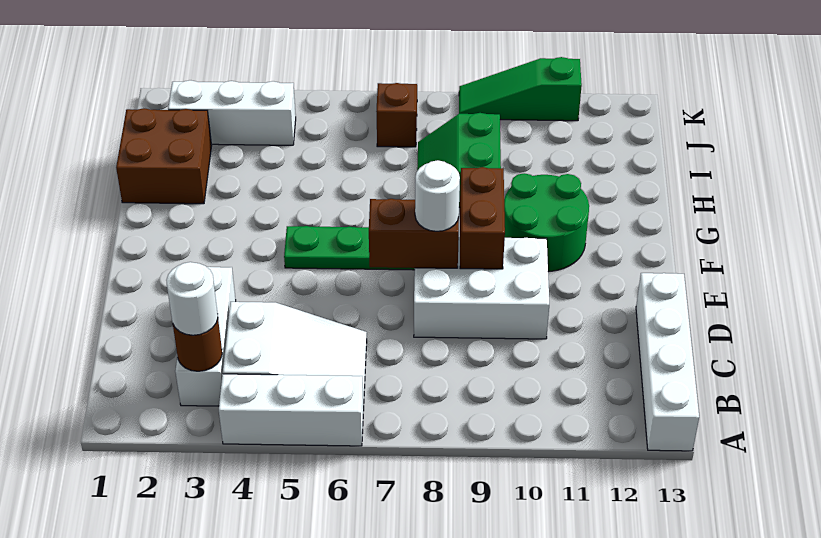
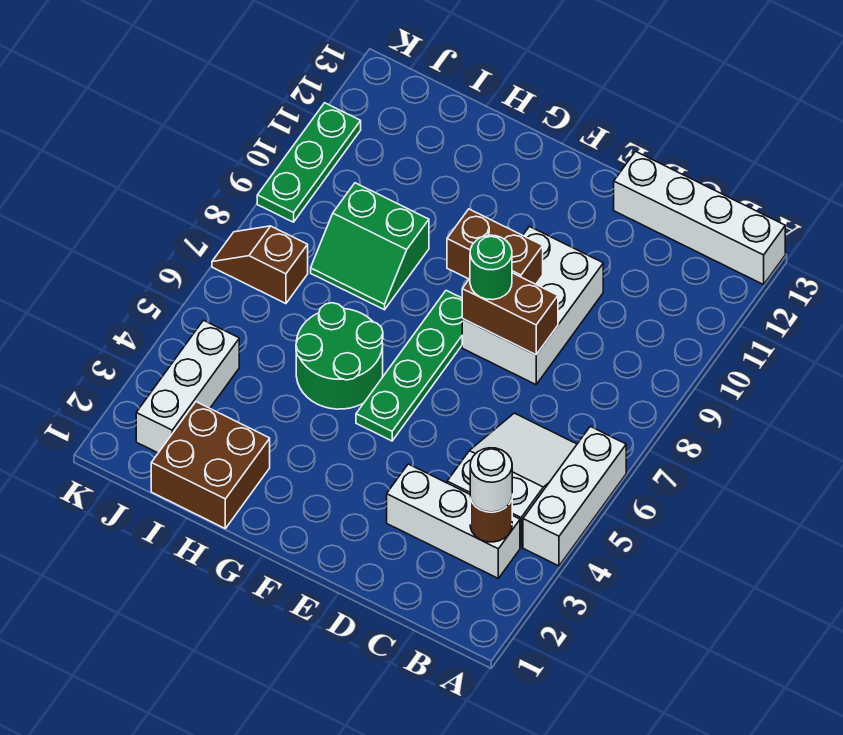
brown 1x2 brick [369,199,459,268] -> brown 1x2 brick turned to [462,273,558,355]
white 1x1 round brick [415,160,460,231] -> green 1x1 round brick [470,235,512,300]
green 2x2 round brick [504,173,589,272] -> green 2x2 round brick moved to [296,303,383,409]
green 1x3 slope [459,57,582,121] -> green 1x3 plate [257,103,361,222]

